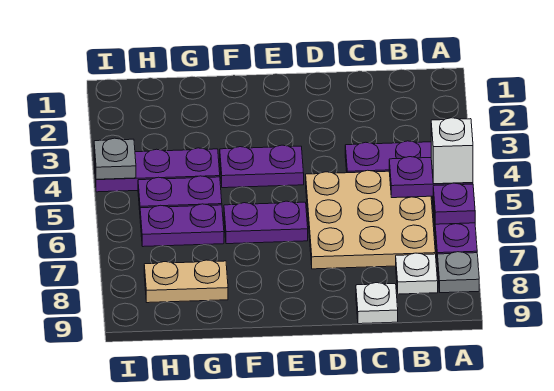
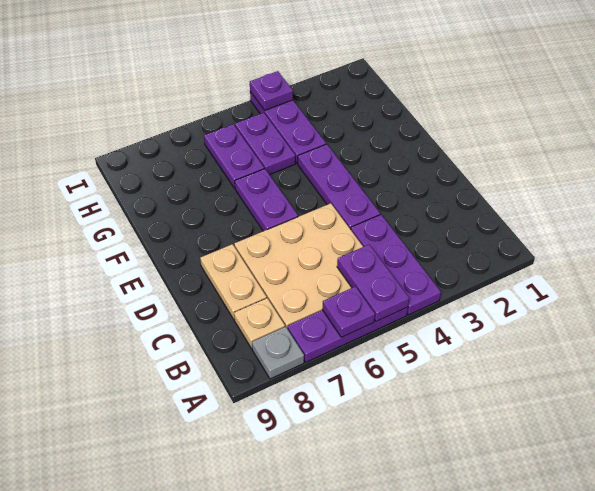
white 1x1 brick [431,118,473,184] -> none
white 1x1 plate [396,253,438,294] -> tan 1x1 plate [234,298,285,349]
white 1x1 plate [356,283,398,324] -> none
purple 1x2 plate [220,145,304,188] -> purple 1x3 plate [298,144,380,229]
tan 1x2 plate [144,260,228,303] -> tan 1x2 plate moved to [200,244,267,319]
grey 1x1 plate [94,138,136,179] -> purple 1x1 plate [250,71,293,110]

